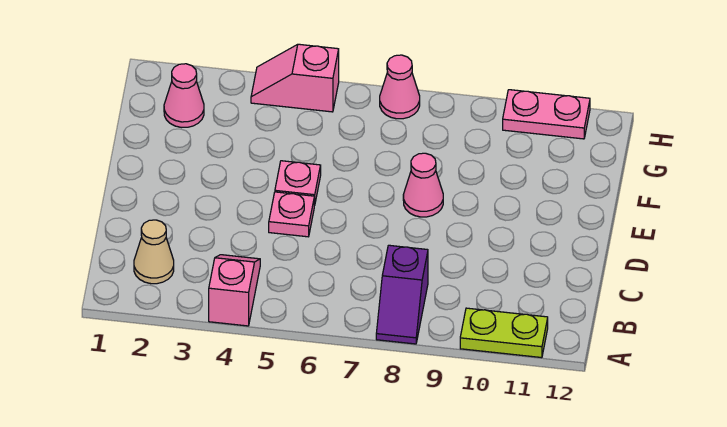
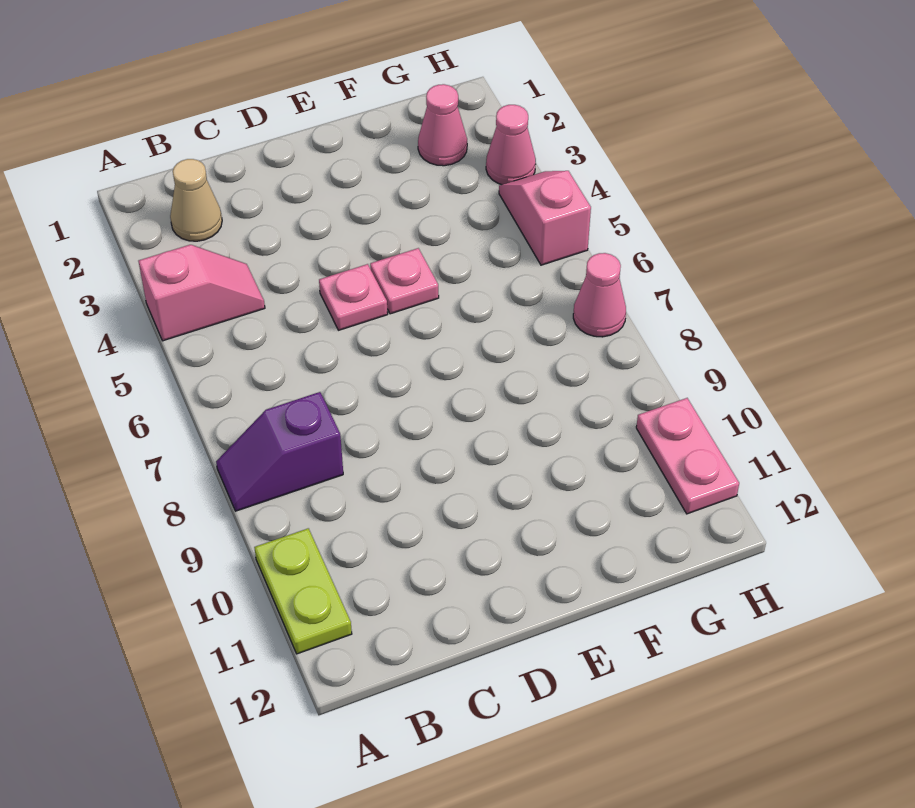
pink 1x1 cone [403,153,443,217] -> pink 1x1 cone moved to [486,105,536,185]

